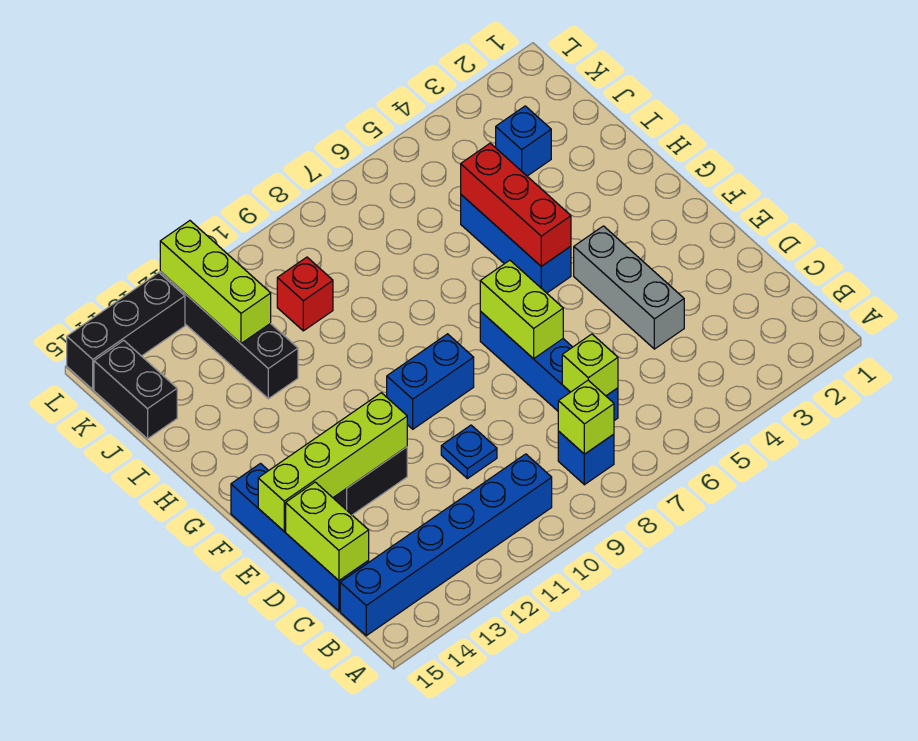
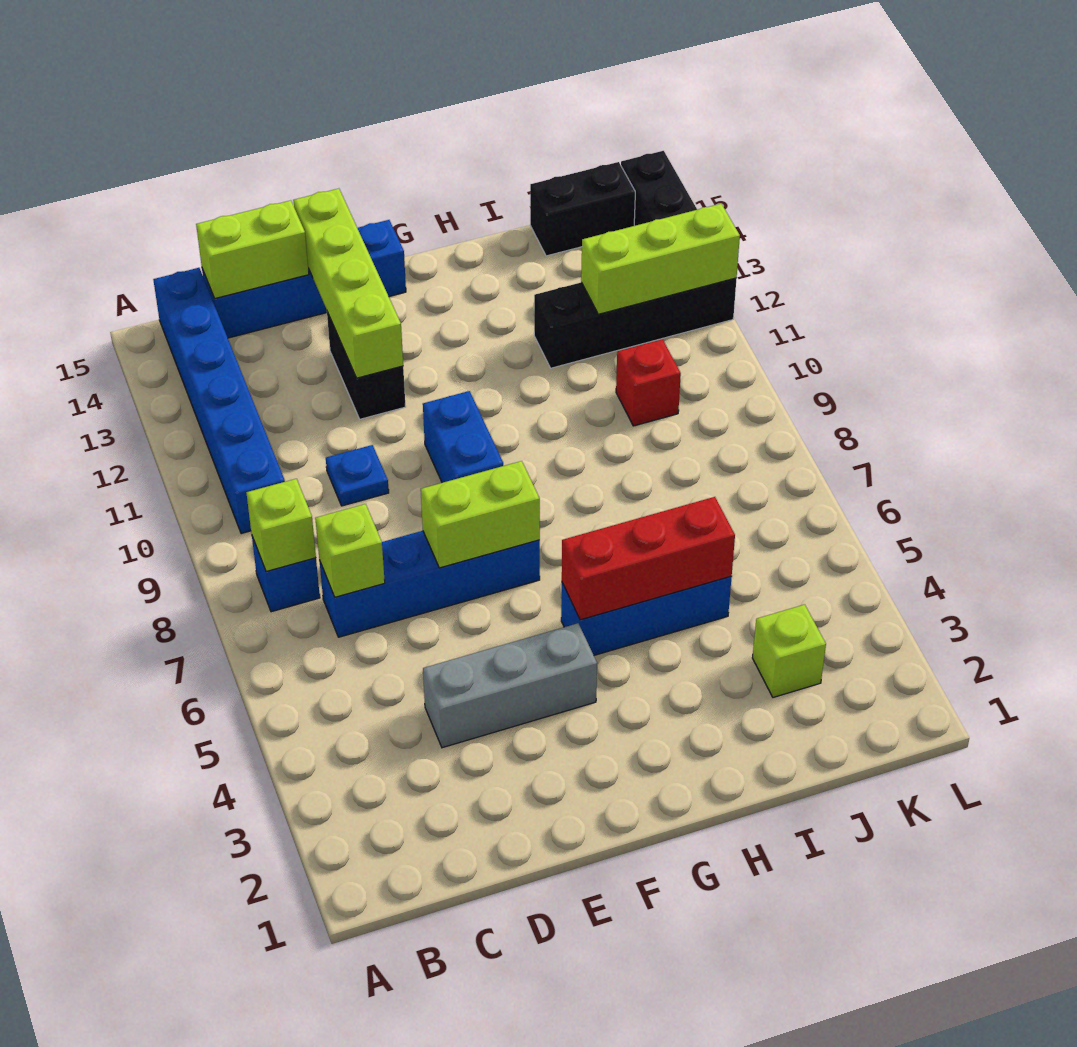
blue 1x1 brick [496,106,551,176] -> lime 1x1 brick [752,605,826,697]

